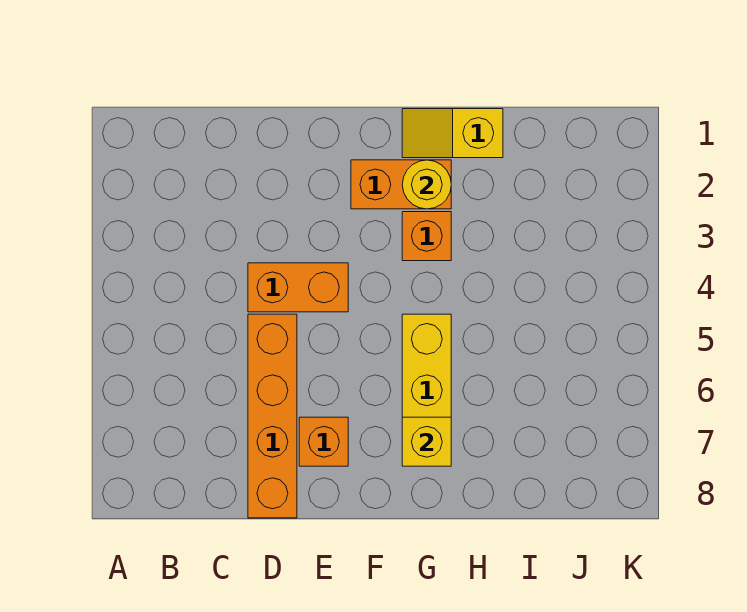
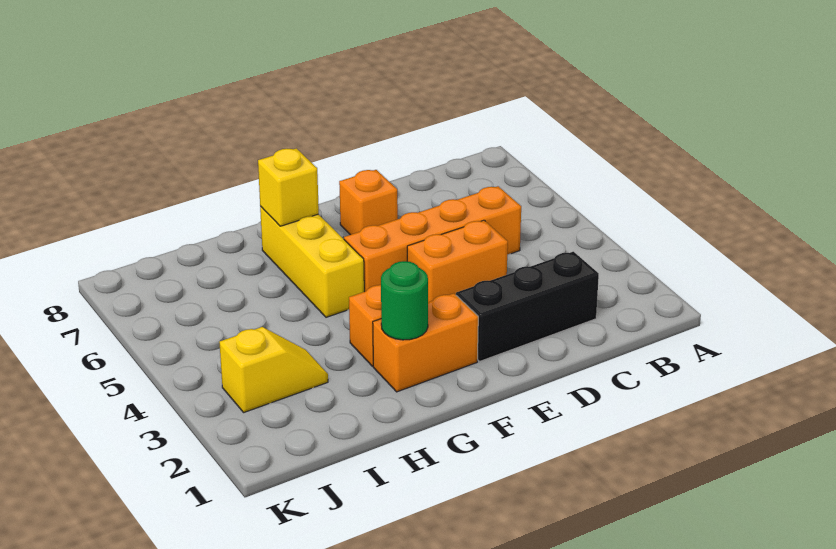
none -> black 1x3 brick [456,252,599,362]
orange 1x4 brick [248,314,297,518] -> orange 1x4 brick turned to [344,186,521,292]
yellow 1x2 slope [402,109,503,158] -> yellow 1x2 slope moved to [219,327,328,412]
yellow 1x1 round brick [402,160,451,209] -> green 1x1 round brick [381,261,428,340]

